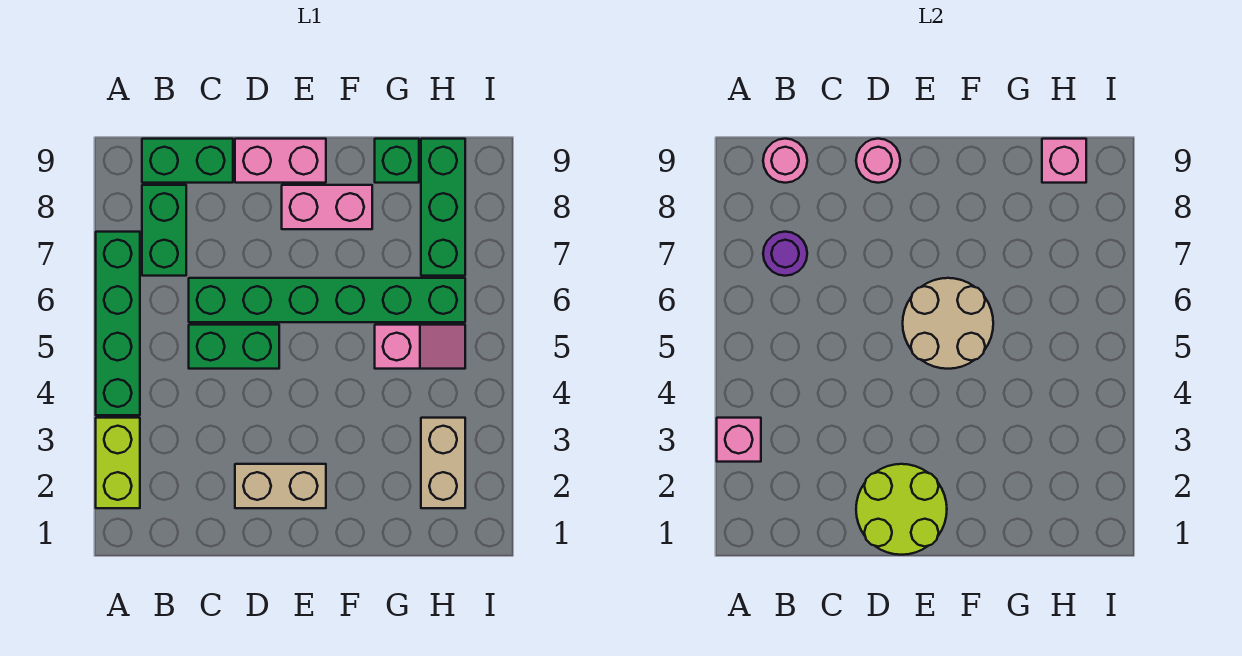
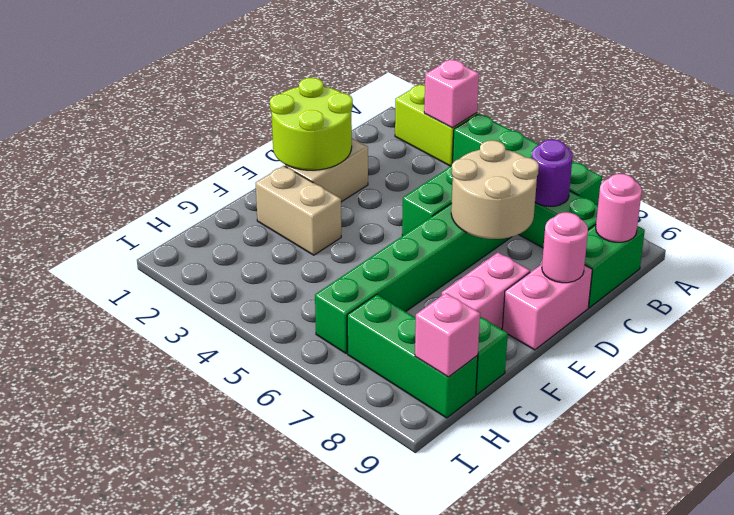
tan 2x2 round brick [903,278,993,369] -> tan 2x2 round brick moved to [451,140,539,239]
pink 1x2 slope [375,325,465,369] -> none
tan 1x2 brick [421,418,465,508] -> tan 1x2 brick moved to [256,166,341,255]

